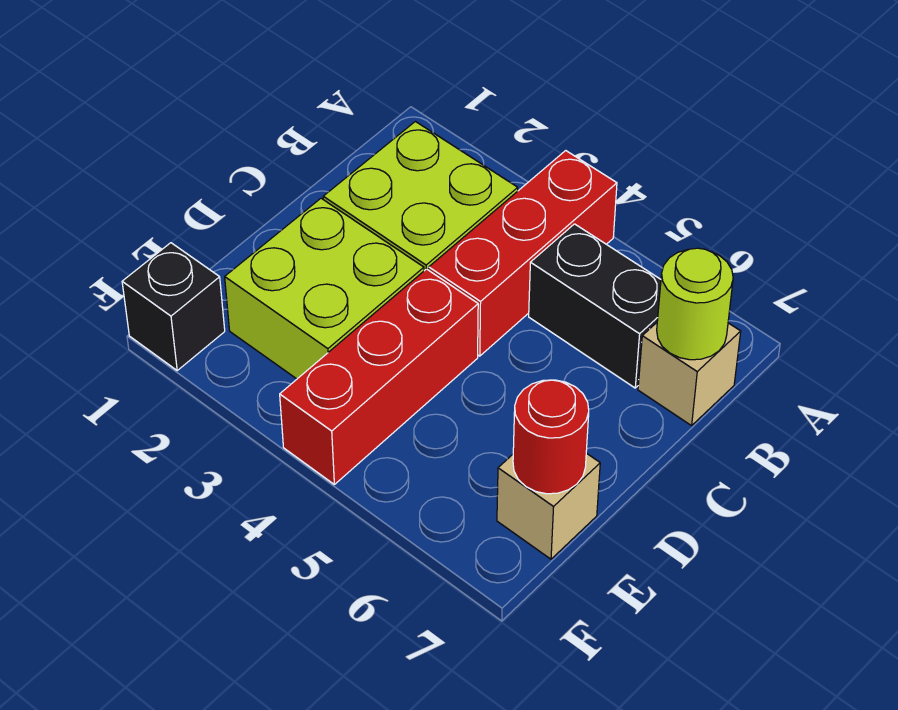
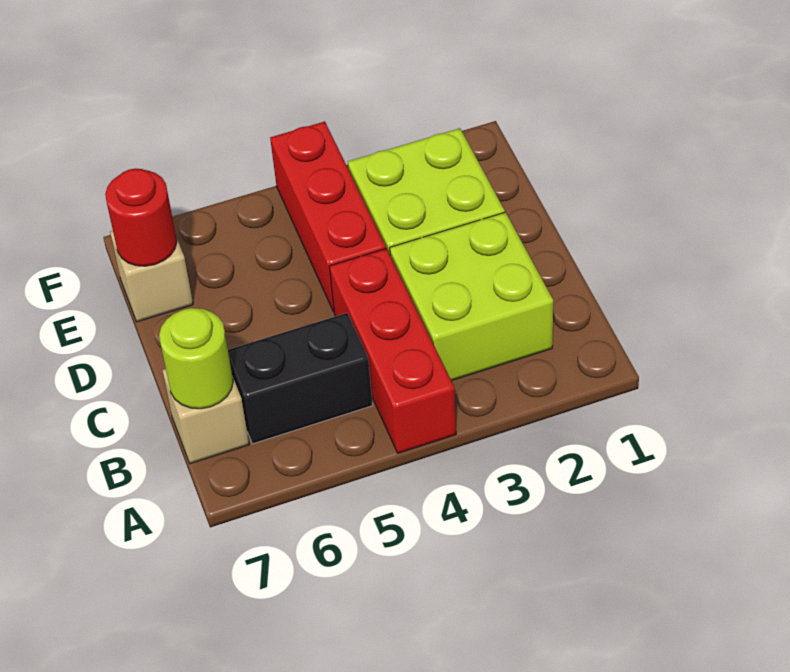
black 1x1 brick [122,243,225,370] -> none

